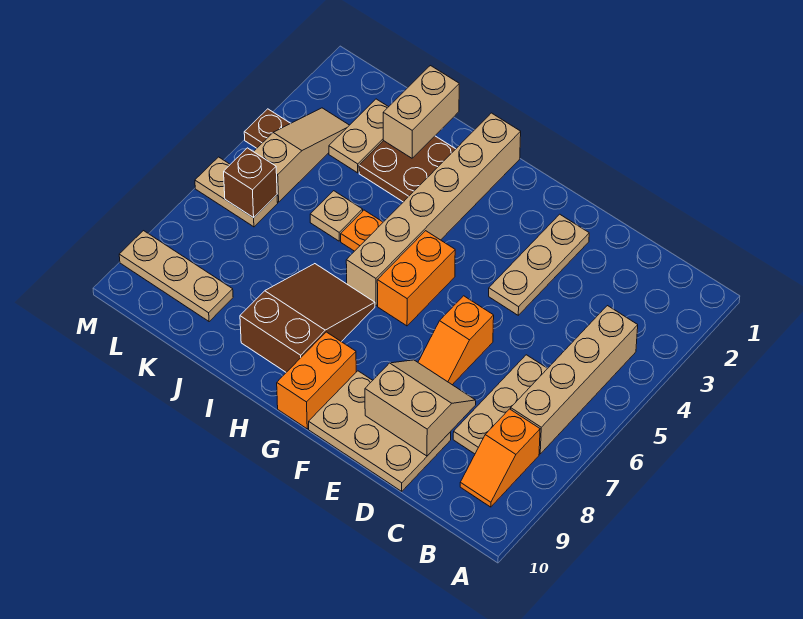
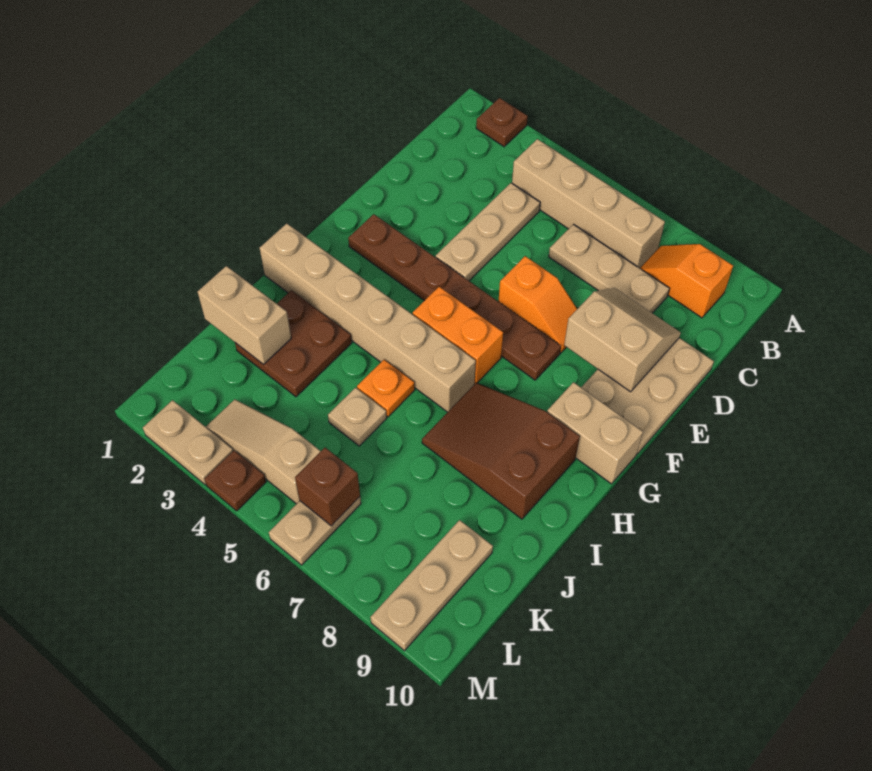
none -> brown 1x1 plate [476,98,528,147]
orange 1x2 slope [460,409,540,507] -> orange 1x2 slope turned to [640,244,733,318]
tan 2x2 slope [365,360,476,456] -> tan 2x2 slope turned to [564,288,681,392]
tan 1x3 plate [489,214,589,315] -> tan 1x3 plate turned to [436,183,540,281]
none -> brown 1x6 plate [348,214,561,380]
orange 1x2 brick [277,332,356,429] -> tan 1x2 brick [547,382,643,484]
tan 1x2 plate [329,99,388,173] -> tan 1x2 plate moved to [143,400,233,485]

